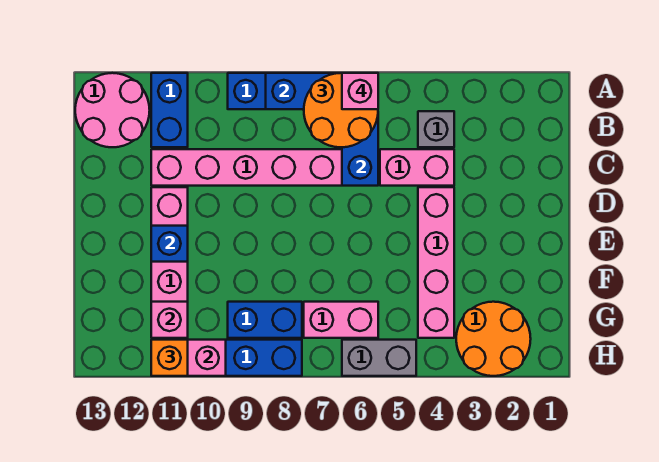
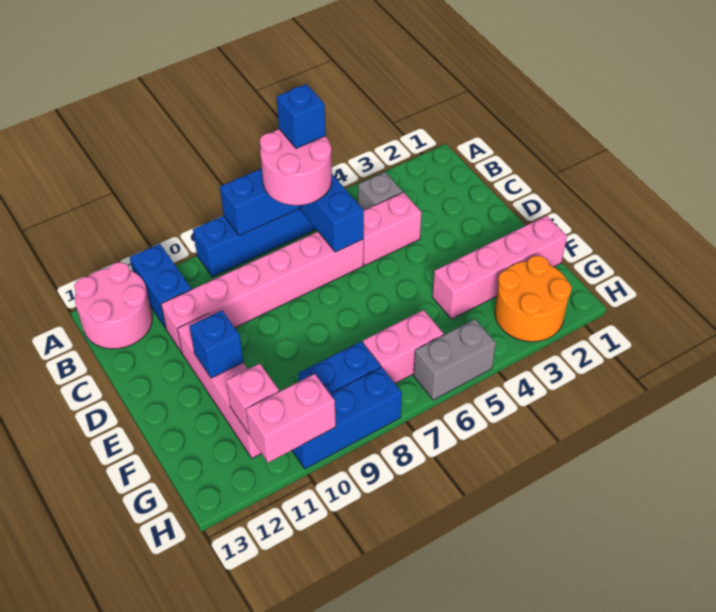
orange 2x2 round brick [304,73,378,147] -> pink 2x2 round brick [260,129,332,205]
pink 1x1 brick [342,73,378,109] -> blue 1x1 brick [277,84,326,148]
pink 1x4 brick [418,187,454,338] -> pink 1x4 brick turned to [432,216,567,319]
orange 1x1 brick [151,340,188,376] -> none

